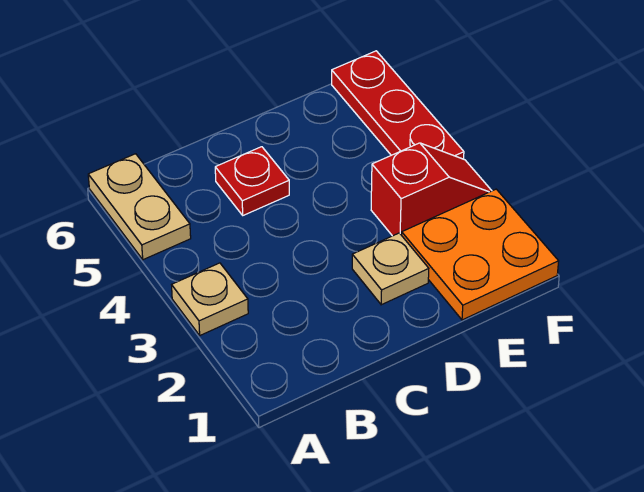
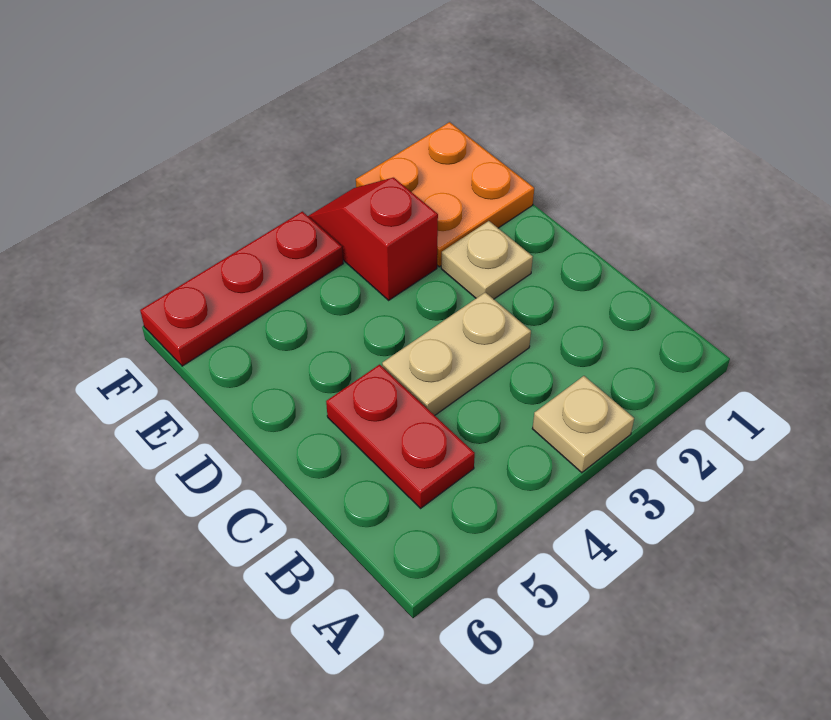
tan 1x2 plate [88,154,191,260] -> tan 1x2 plate moved to [382,292,531,415]
red 1x1 plate [215,147,289,215] -> red 1x2 plate [326,365,475,508]

